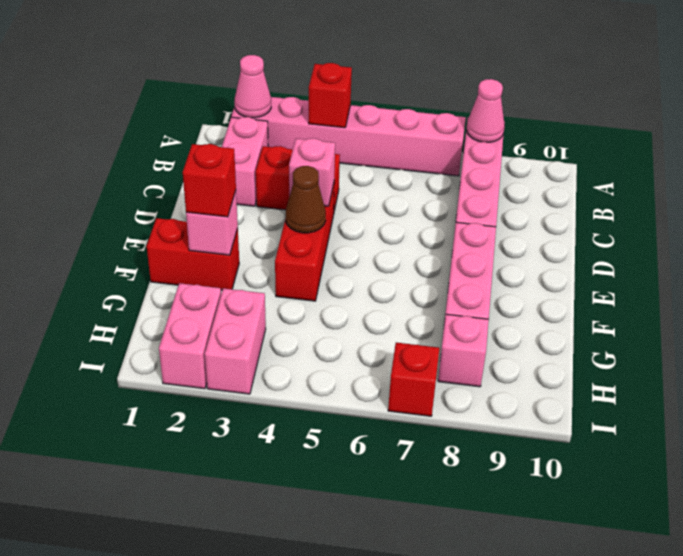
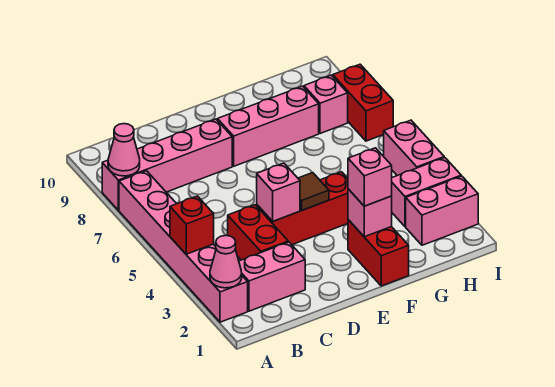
brown 1x1 cone [286,166,326,233] -> brown 1x1 tile [298,173,329,210]
red 1x1 brick [183,144,236,217] -> pink 1x1 brick [348,148,392,206]
none -> pink 1x2 brick [384,120,444,176]
red 1x1 brick [388,343,439,416] -> red 1x2 brick [333,64,393,141]

